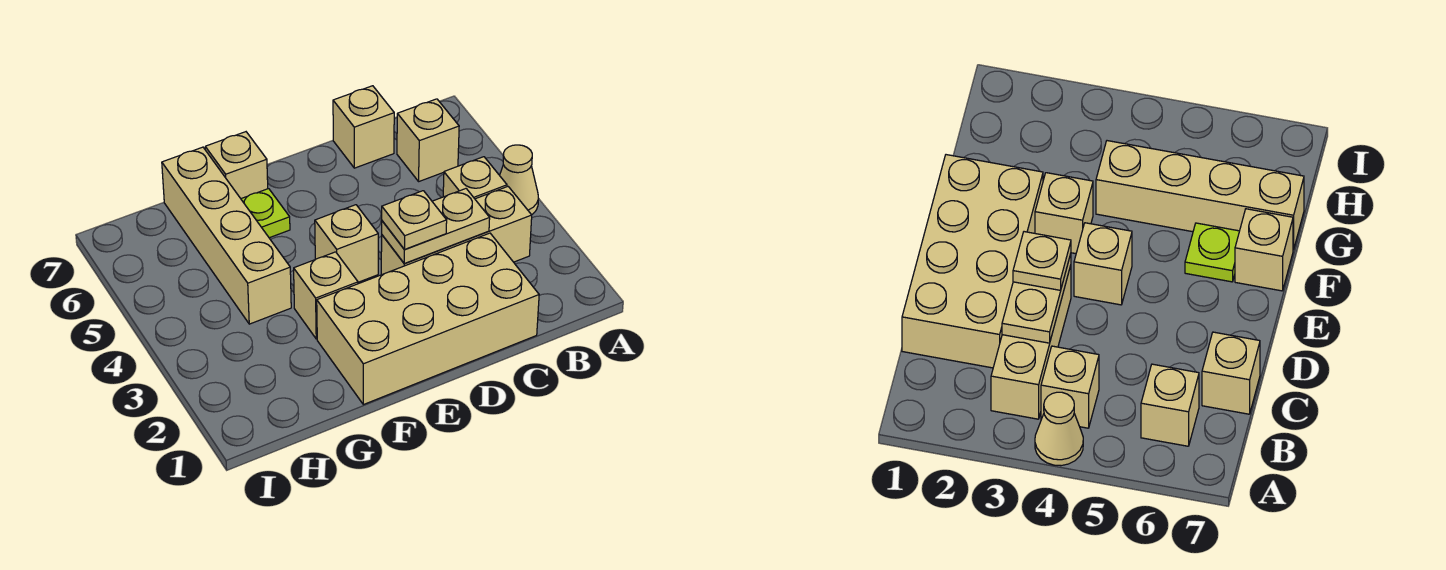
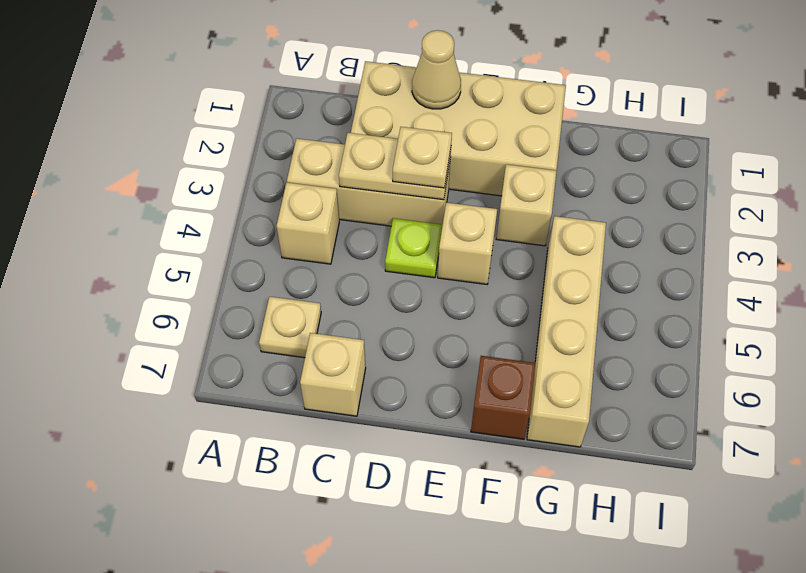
tan 1x1 cone [500,145,539,215] -> tan 1x1 cone moved to [412,30,461,109]
tan 1x1 brick [397,99,459,181] -> tan 1x1 plate [259,297,321,358]
lime 1x1 plate [241,189,290,238] -> lime 1x1 plate moved to [385,218,442,278]
tan 1x1 brick [205,132,268,199] -> brown 1x1 brick [471,356,535,439]

